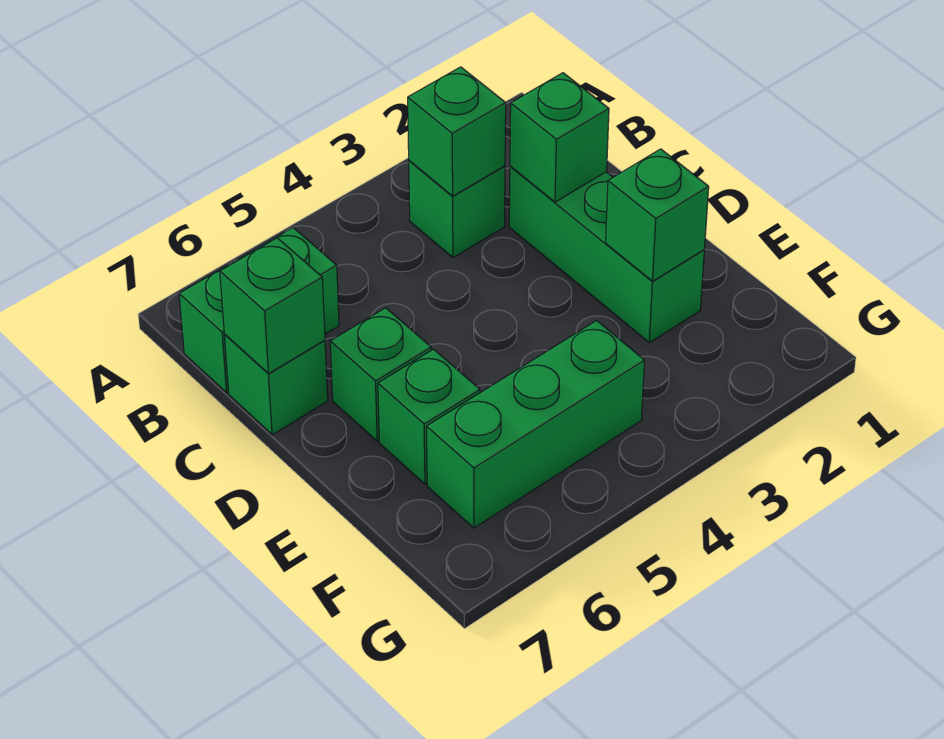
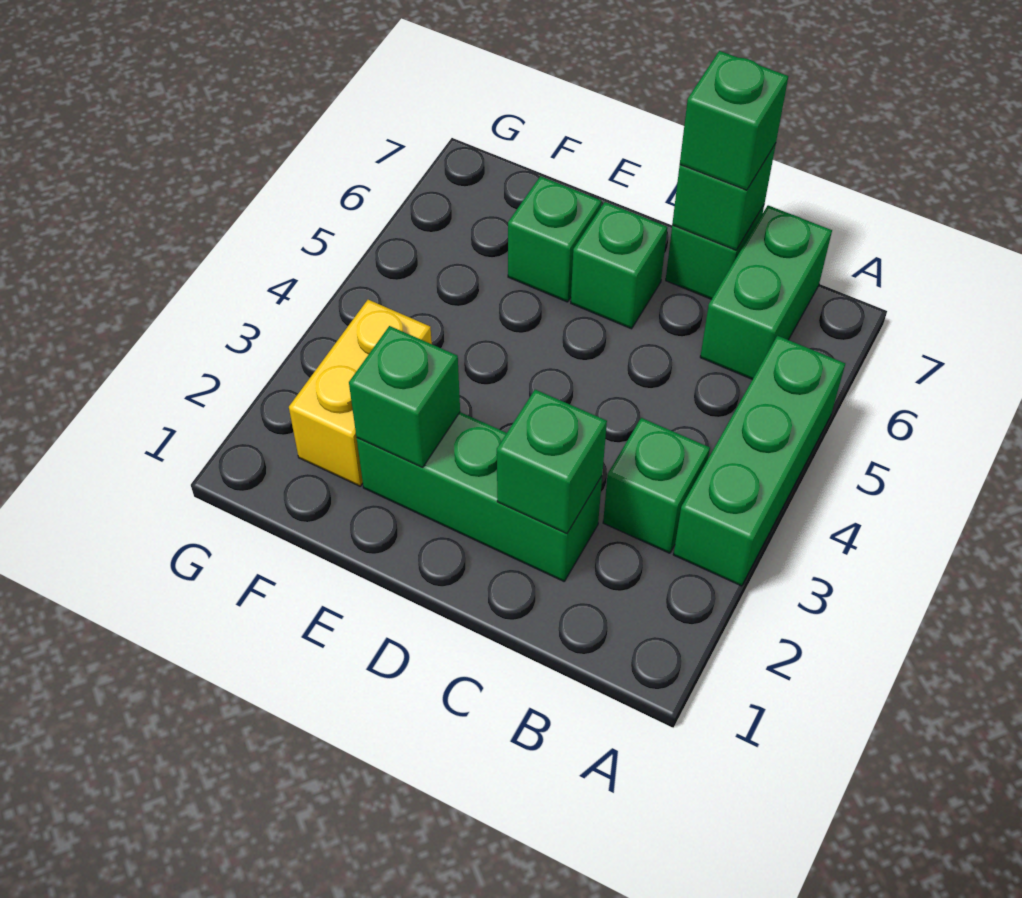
green 1x1 brick [408,67,506,196] -> green 1x1 brick moved to [680,51,788,190]
none -> yellow 1x2 brick [289,300,432,486]
green 1x3 brick [427,320,645,528] -> green 1x3 brick moved to [673,336,845,586]

